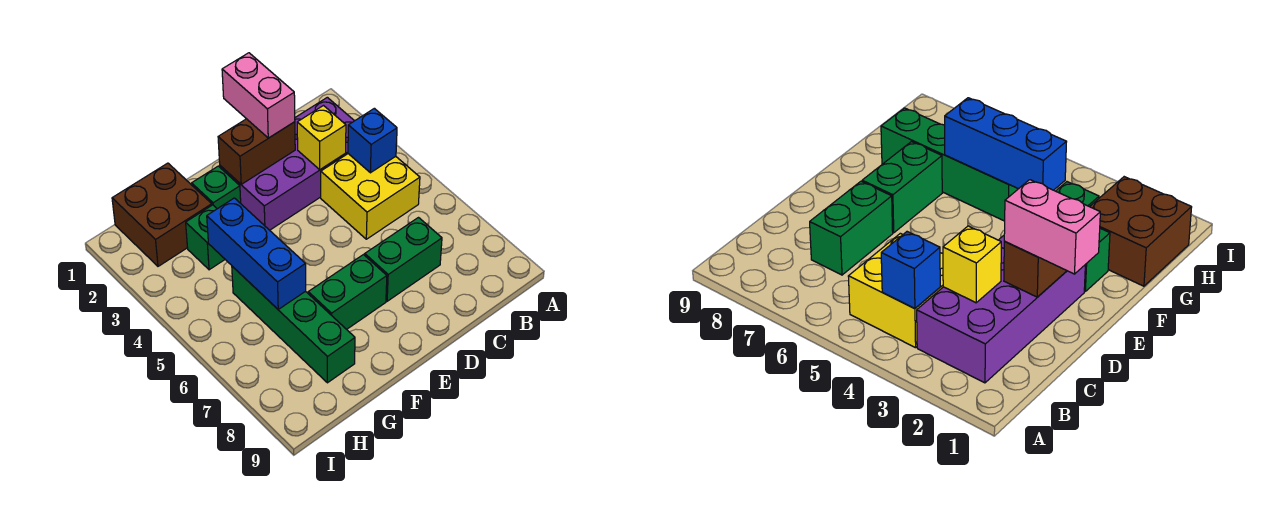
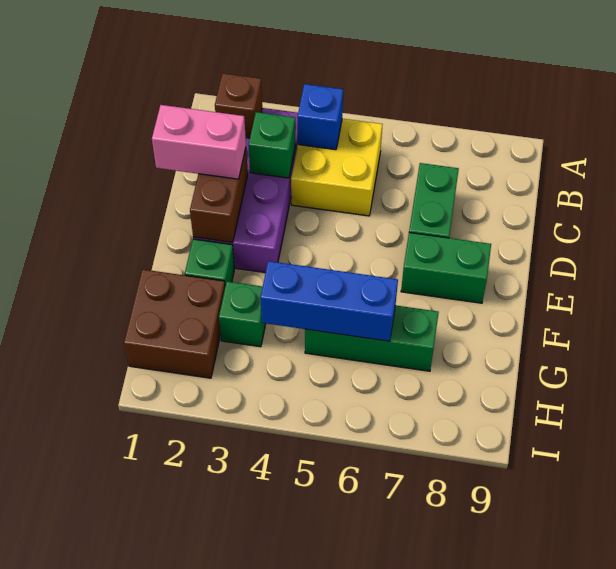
none -> brown 1x1 brick [215,73,262,138]
yellow 1x1 brick [297,106,346,170] -> green 1x1 brick [249,112,296,178]
green 1x2 brick [308,255,387,329] -> green 1x2 brick turned to [401,233,491,303]
green 1x4 brick [232,266,355,383] -> green 1x3 brick [305,306,439,371]

